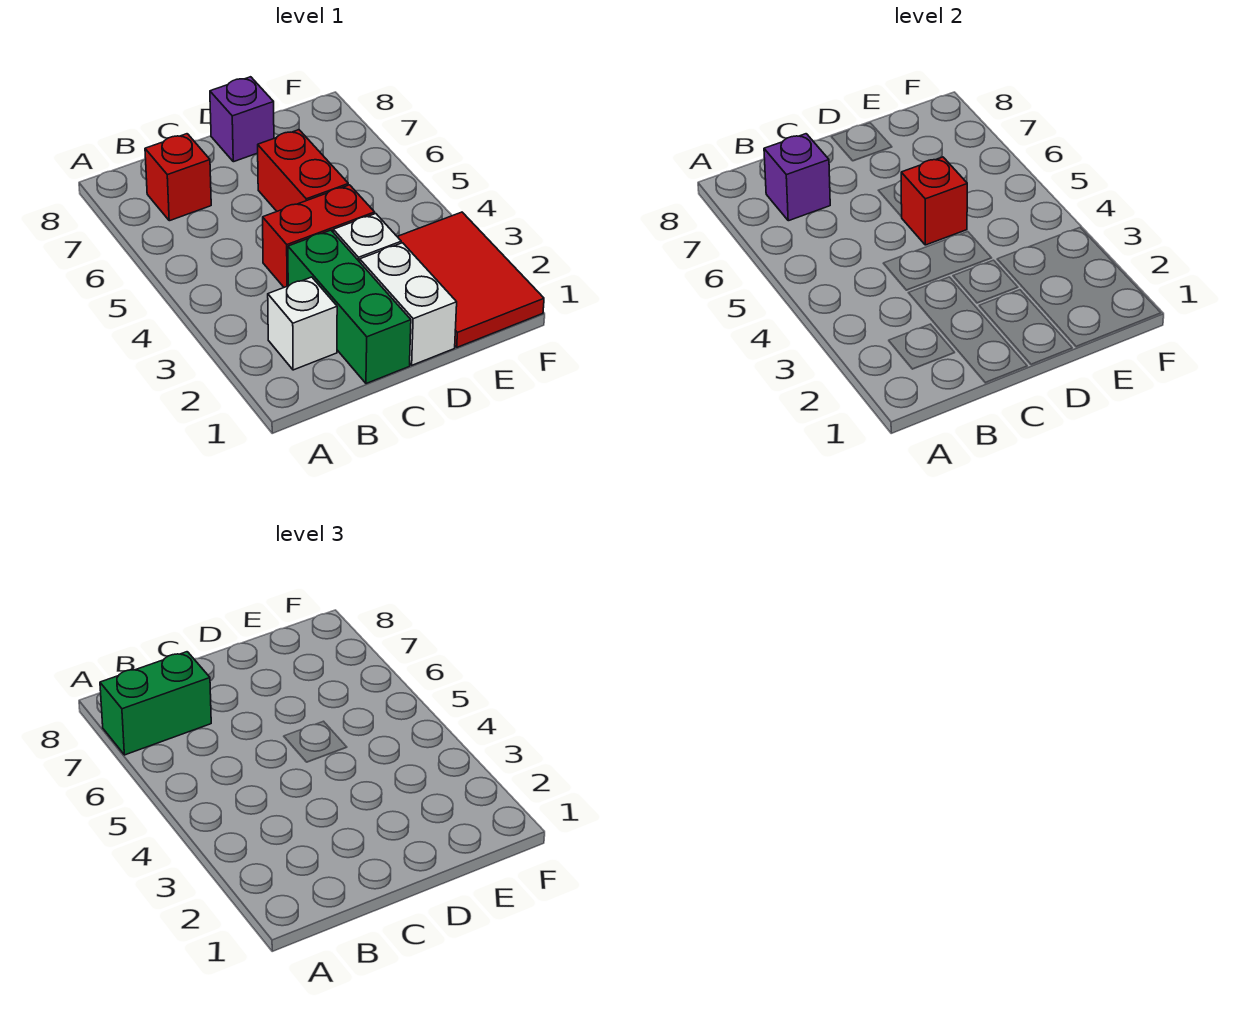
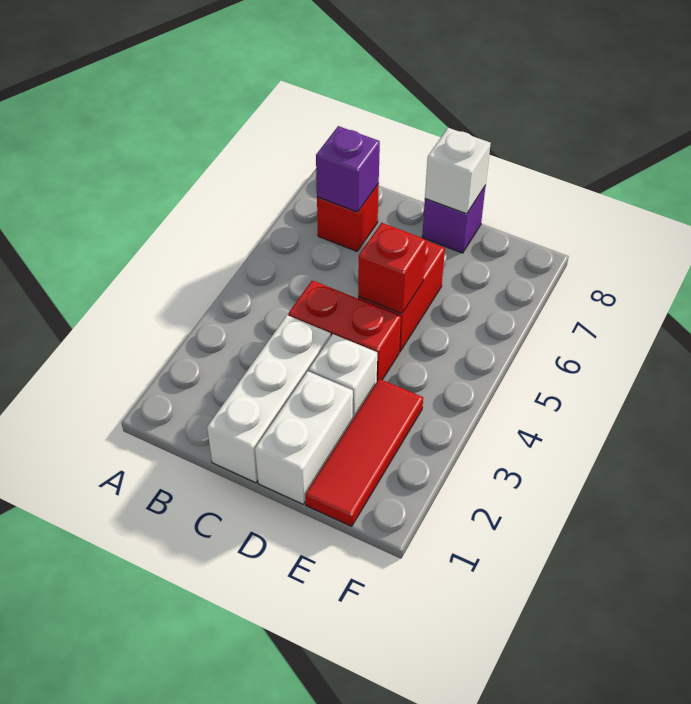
green 1x2 brick [100,652,211,755] -> none
white 1x1 brick [268,277,337,370] -> white 1x1 brick moved to [425,128,491,214]
green 1x3 brick [288,230,411,384] -> white 1x3 brick [207,315,331,483]
red 2x3 tile [397,212,544,347] -> red 1x3 tile [305,379,423,526]

